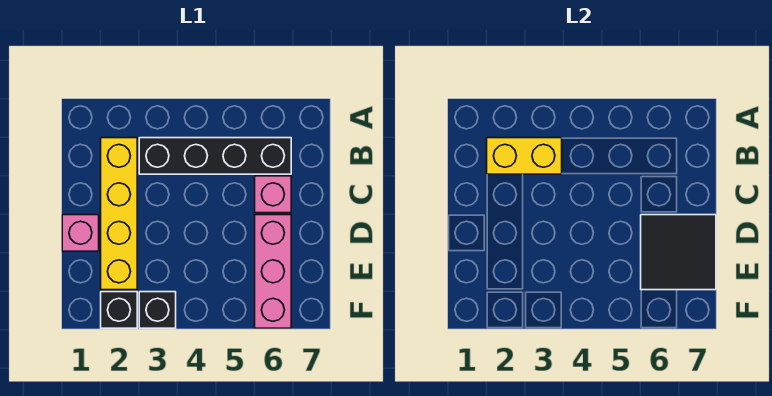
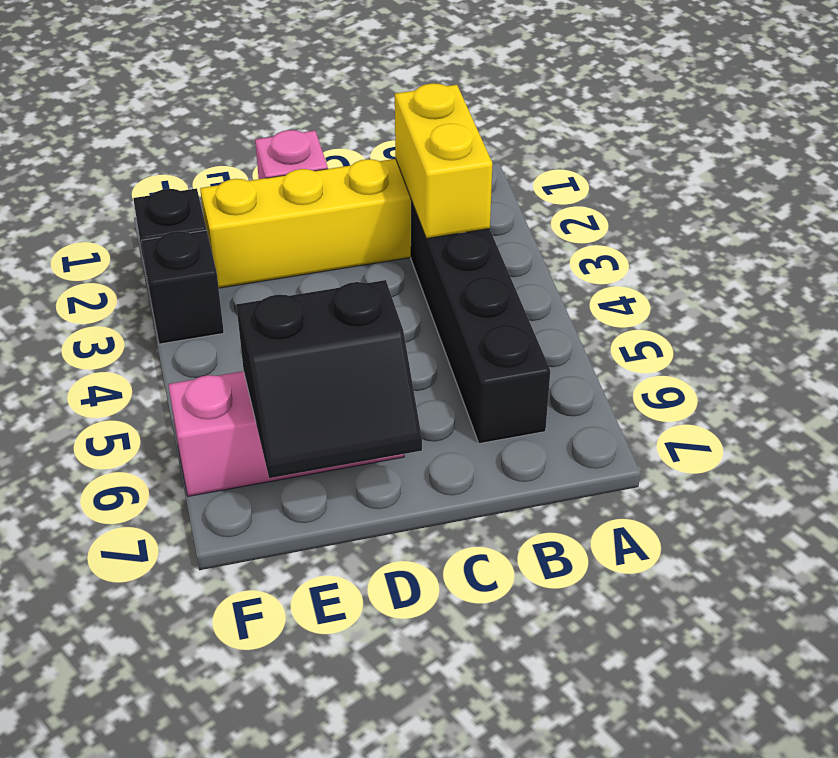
pink 1x1 brick [255,176,291,213] -> none
black 2x2 tile [641,215,716,290] -> black 2x2 slope [236,280,422,478]

